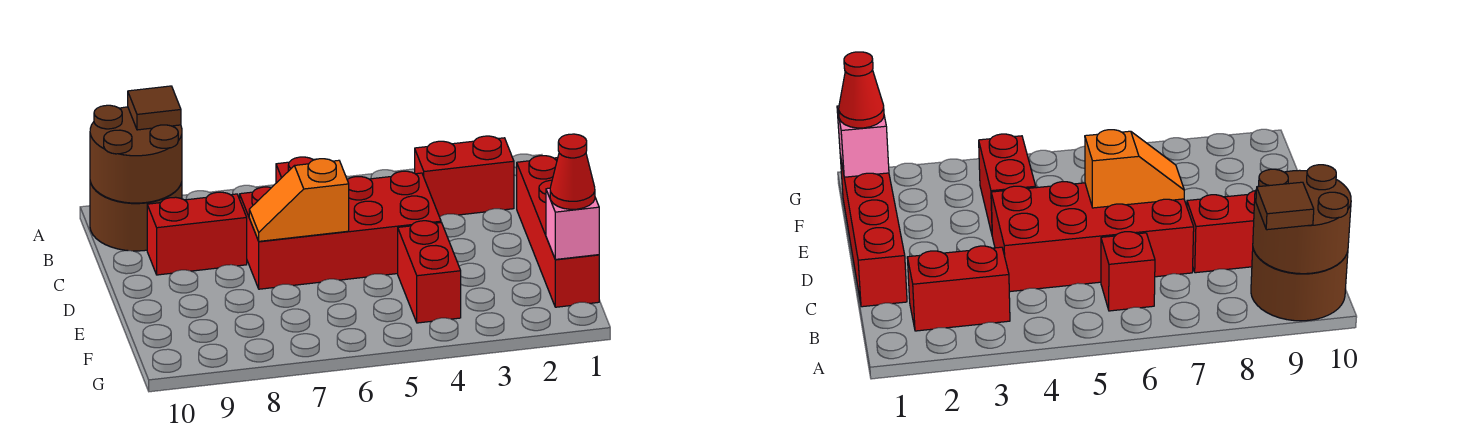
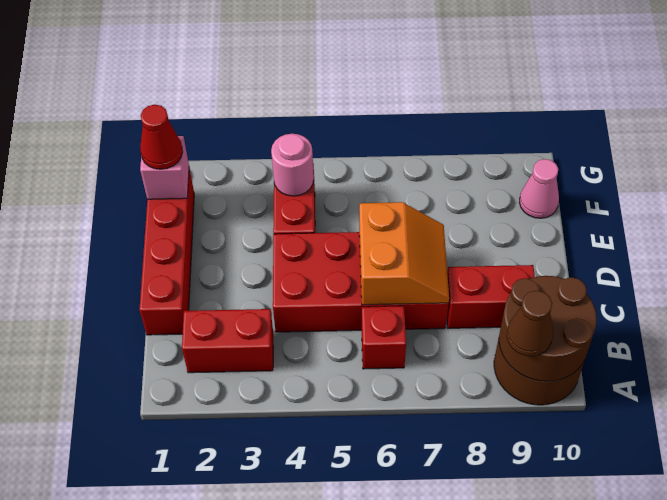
brown 1x1 tile [128,86,181,130] -> brown 1x1 cone [507,291,553,356]
orange 1x2 slope [249,159,349,241] -> orange 2x2 slope [359,202,449,305]
none -> pink 1x1 round brick [271,134,314,196]
none -> pink 1x1 cone [519,159,559,218]

